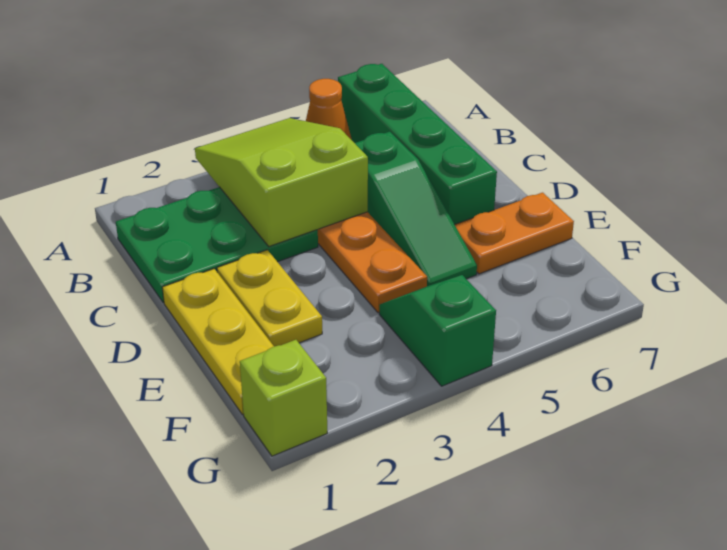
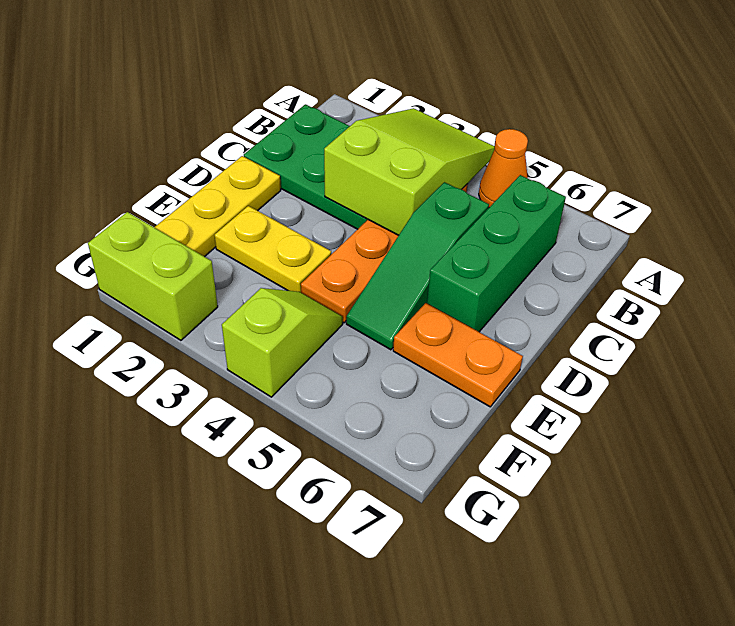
green 1x4 brick [338,64,497,224] -> green 1x3 brick [427,175,566,332]
yellow 1x2 plate [217,250,322,346] -> yellow 1x2 plate turned to [215,206,331,292]
green 1x2 slope [379,275,496,386] -> lime 1x2 slope [222,288,343,397]
lime 1x1 brick [240,340,327,456] -> lime 1x2 brick [88,212,218,340]

